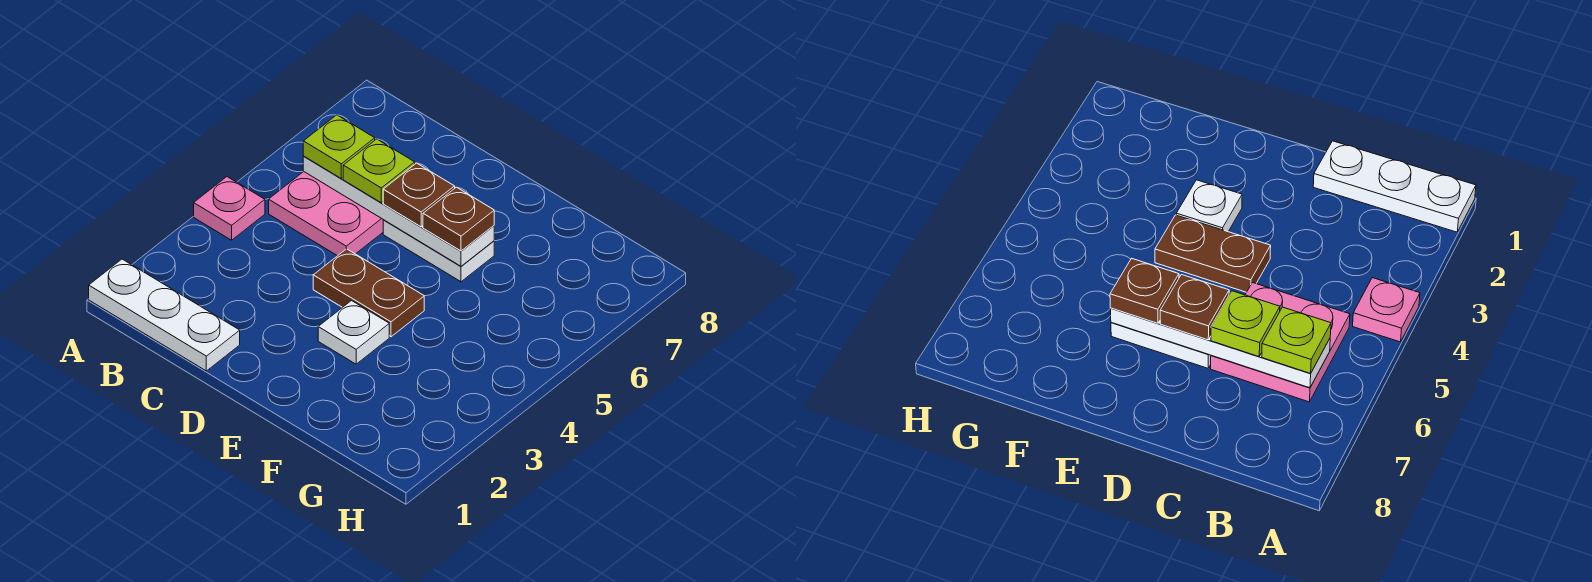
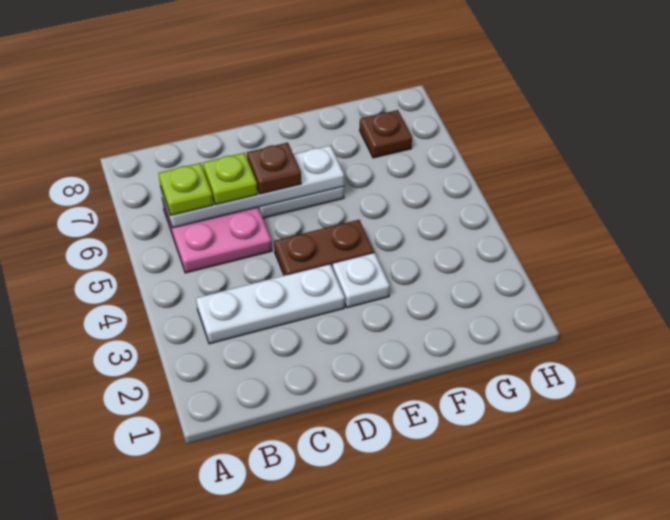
white 1x3 plate [89,259,240,371] -> white 1x3 plate moved to [196,264,345,344]
pink 1x1 plate [194,177,265,240] -> none
brown 1x1 plate [423,187,494,251] -> brown 1x1 plate moved to [360,110,412,158]

